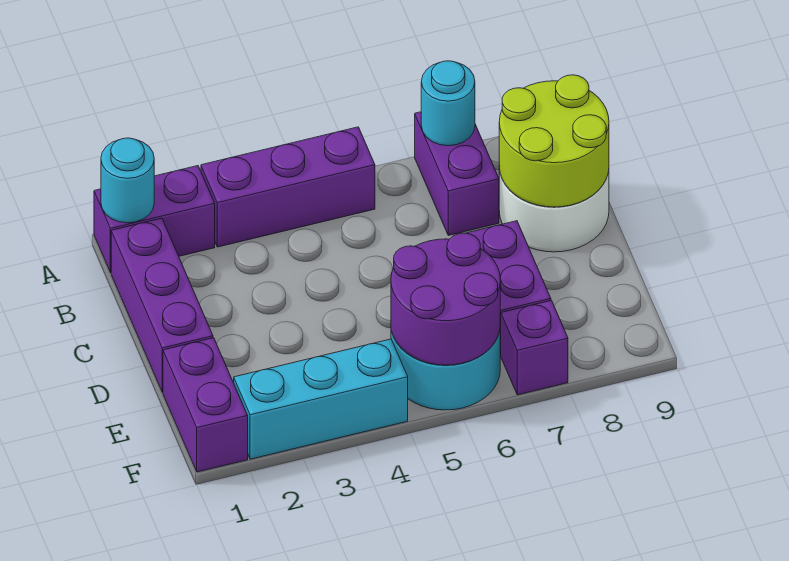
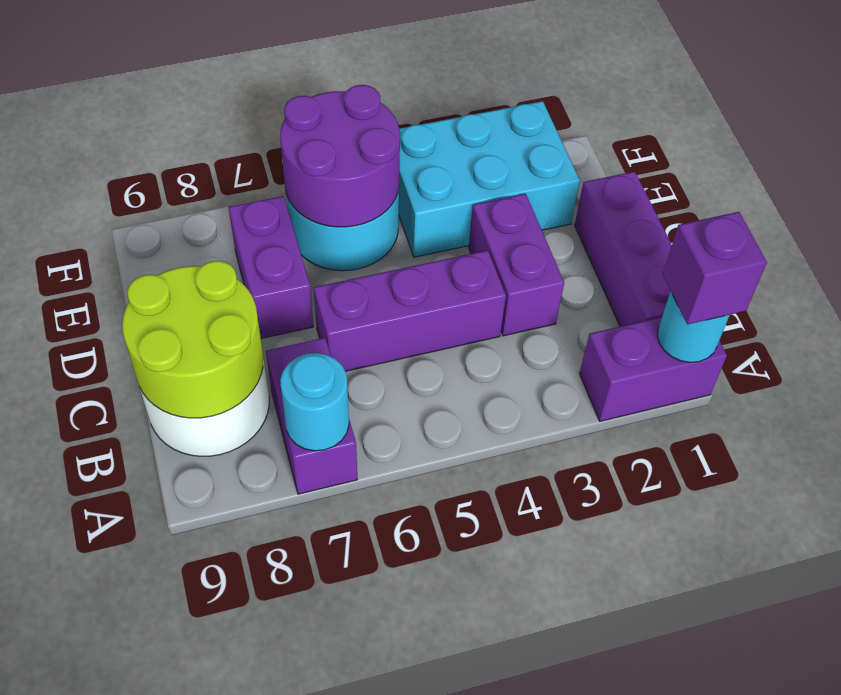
purple 1x3 brick [201,127,375,247] -> purple 1x3 brick moved to [314,250,506,371]
purple 1x2 brick [163,338,248,472] -> purple 1x2 brick moved to [469,194,564,336]
cyan 1x3 brick [234,339,408,459] -> cyan 2x3 brick [399,101,580,257]
purple 1x1 brick [501,300,568,395] -> purple 1x1 brick moved to [663,212,767,324]

